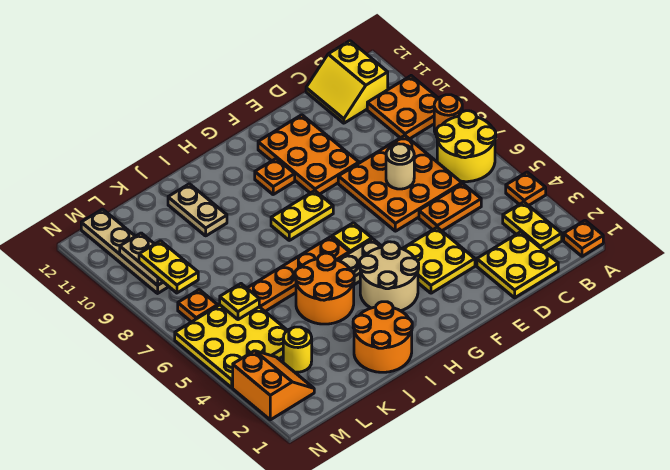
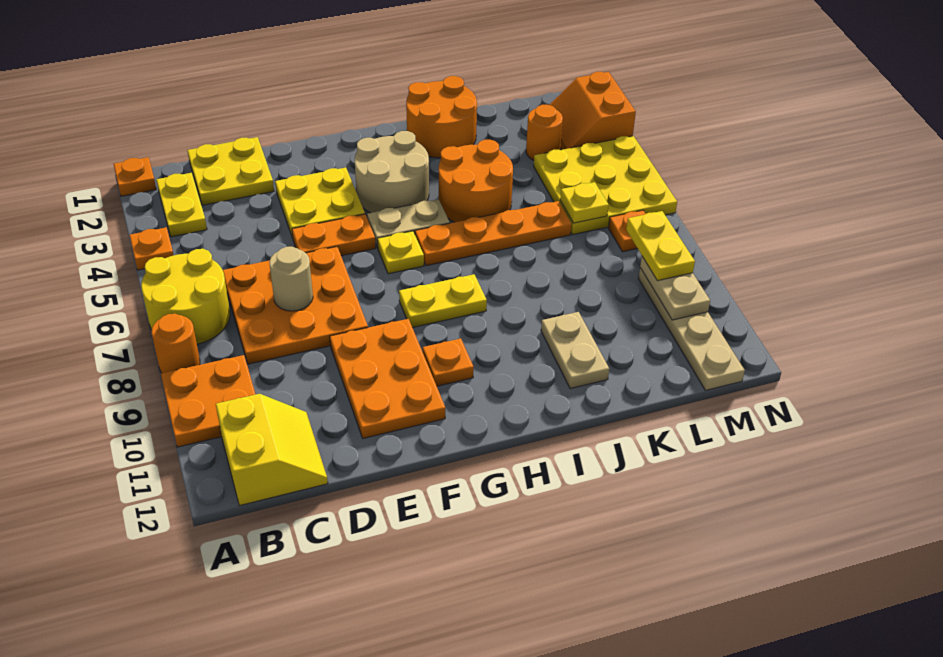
orange 1x2 plate [419,184,481,231] -> orange 1x2 plate moved to [292,214,376,256]
yellow 1x1 round brick [283,327,312,372] -> orange 1x1 round brick [526,105,563,160]

